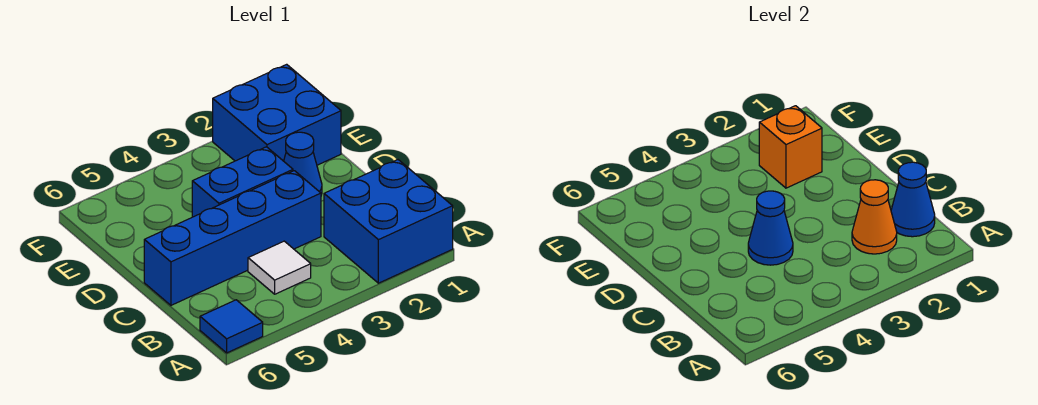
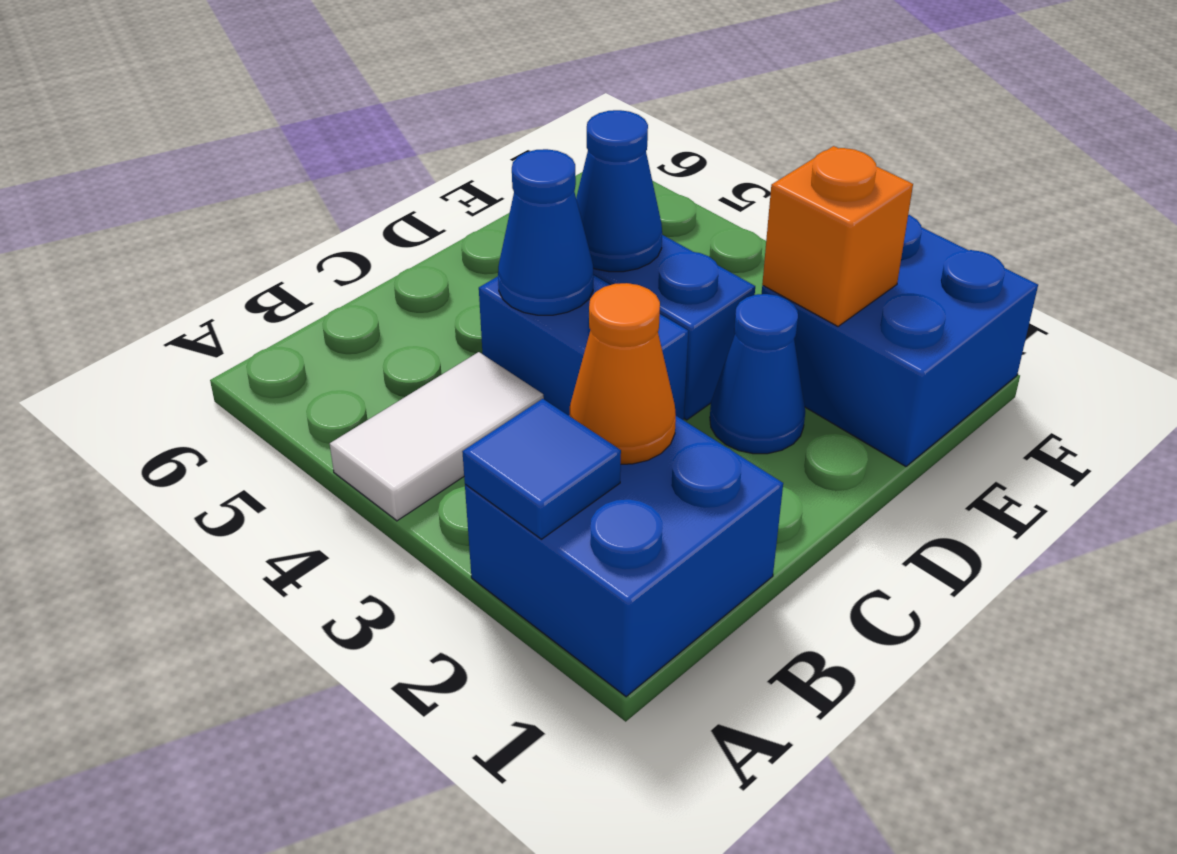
blue 1x1 tile [200,300,263,353] -> blue 1x1 tile moved to [462,399,621,539]
blue 1x1 cone [891,162,935,237] -> blue 1x1 cone moved to [576,110,662,272]
white 1x1 tile [248,241,311,294] -> white 1x2 tile [330,352,544,521]
blue 1x4 brick [144,171,321,305] -> blue 1x2 brick [479,275,688,420]

